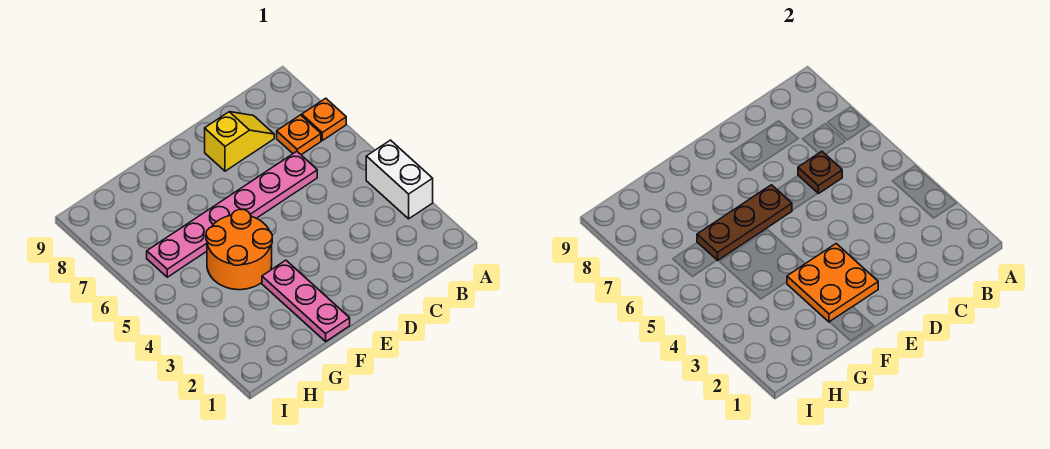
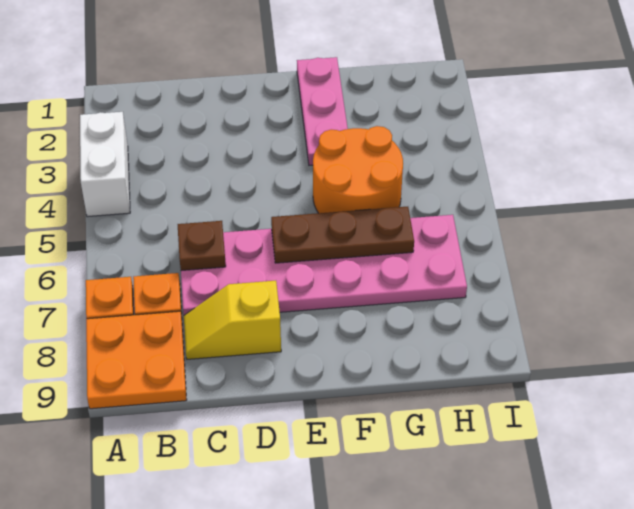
pink 1x6 plate [147,151,317,277] -> pink 2x6 plate [181,215,467,315]
orange 2x2 plate [787,244,878,322] -> orange 2x2 plate moved to [86,311,187,409]

